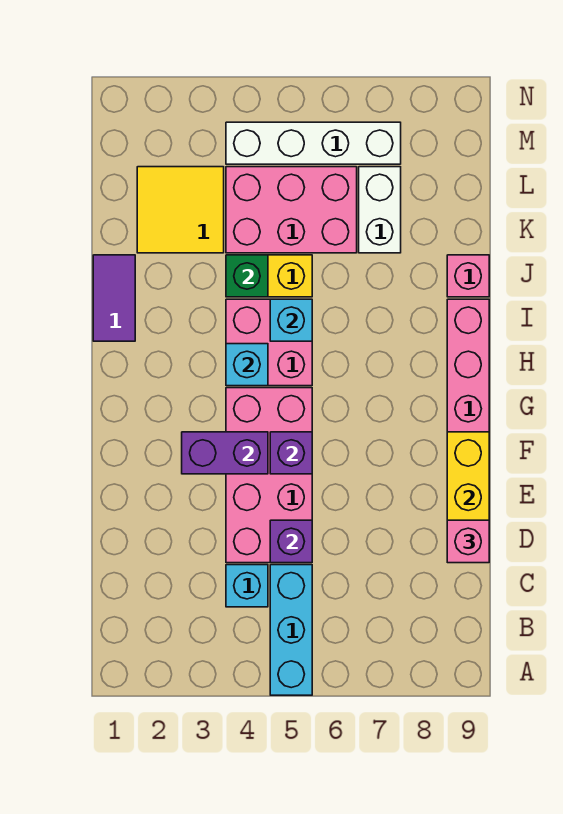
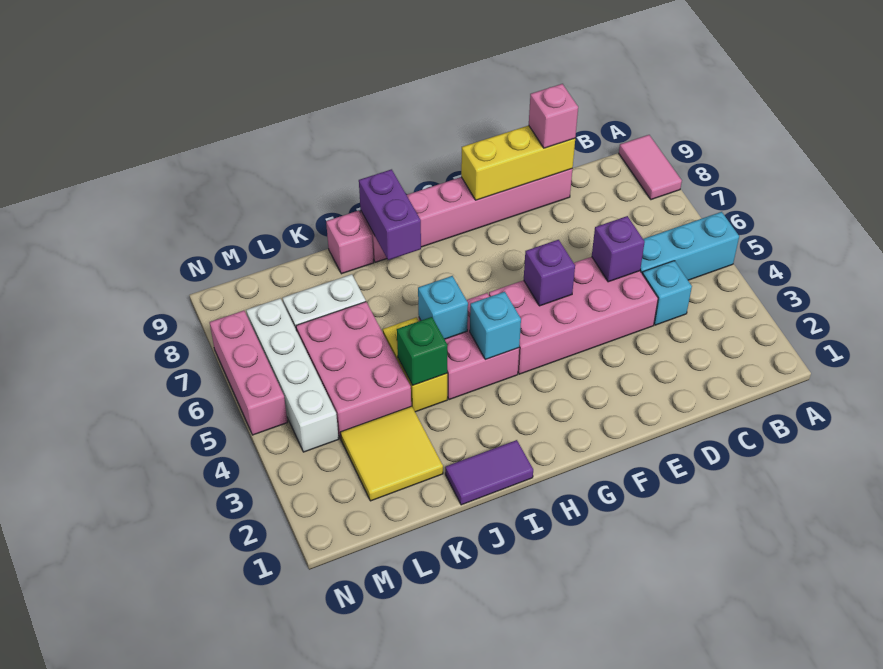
none -> pink 1x2 tile [619,135,682,200]
purple 1x2 brick [182,432,268,474] -> purple 1x2 brick moved to [359,169,421,260]
none -> pink 1x3 brick [210,311,288,435]

